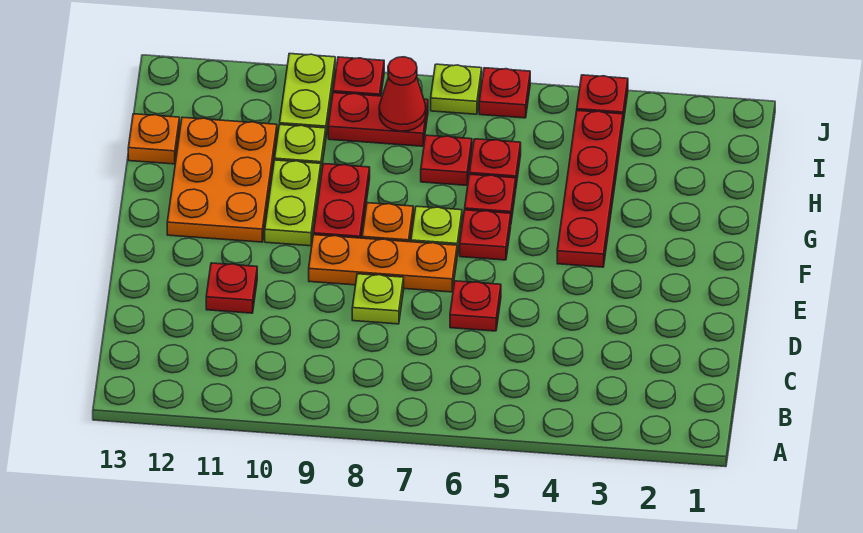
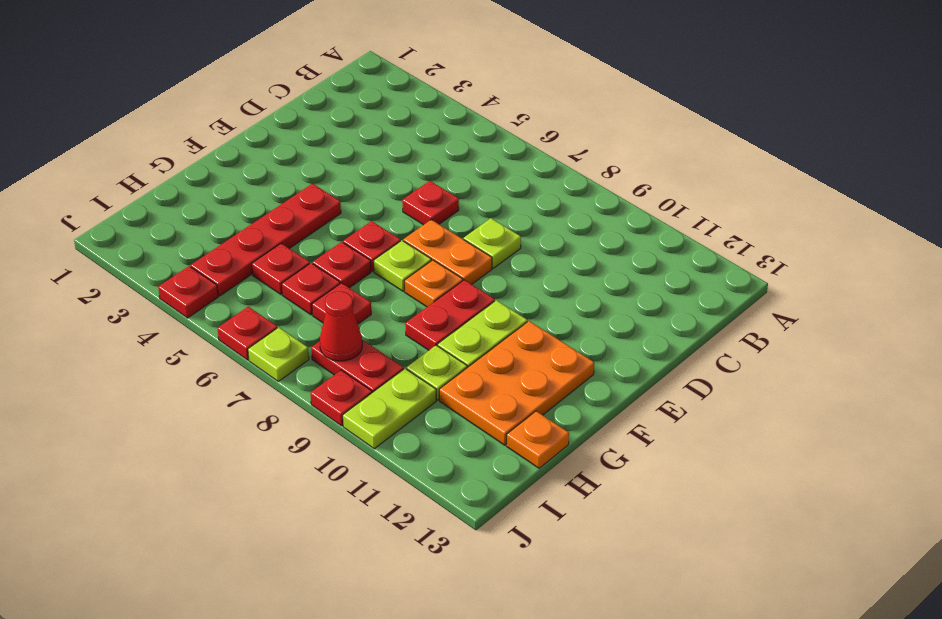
red 1x1 plate [206,263,257,313] -> red 1x1 plate moved to [252,243,310,294]
orange 1x3 plate [309,235,457,292] -> orange 1x2 plate [403,220,492,284]

